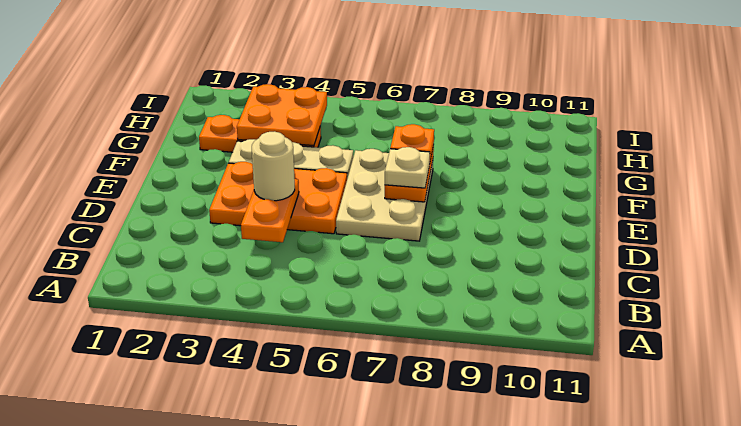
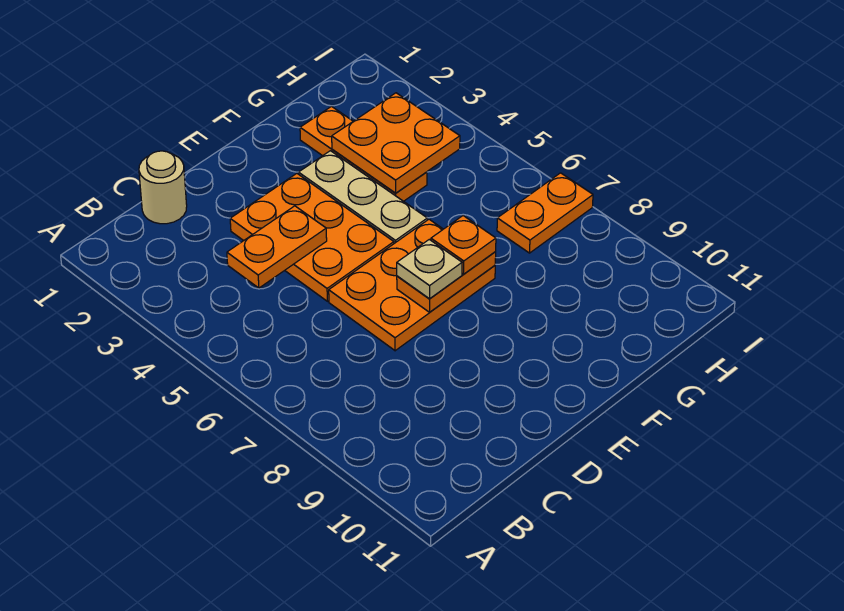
tan 1x1 round brick [252,131,295,201] -> tan 1x1 round brick moved to [139,151,187,224]
tan 2x3 plate [336,149,433,241] -> orange 2x3 plate [329,219,495,351]
none -> orange 1x2 plate [497,173,593,253]

